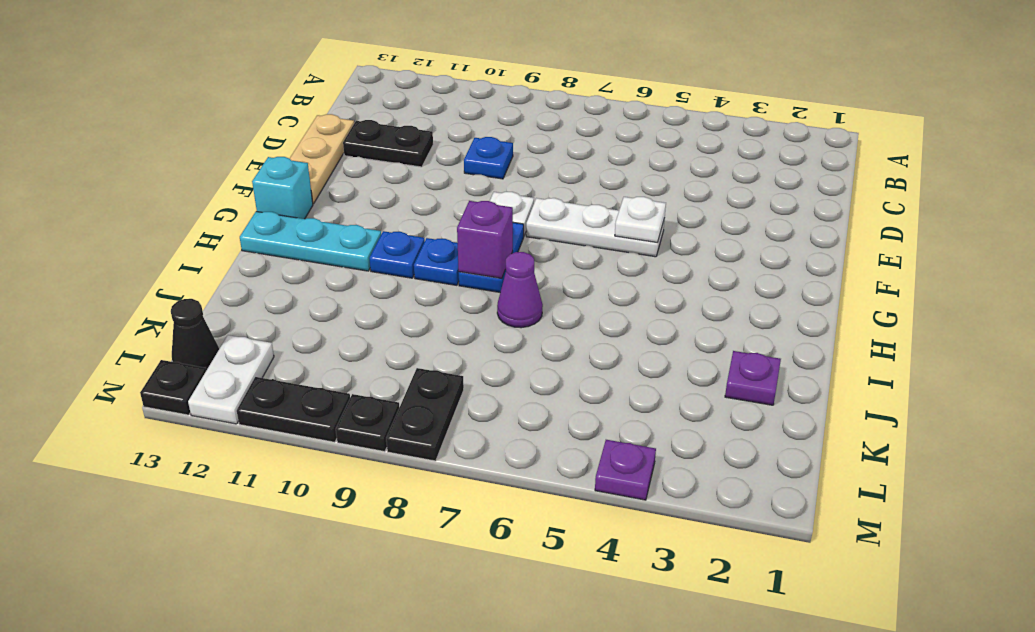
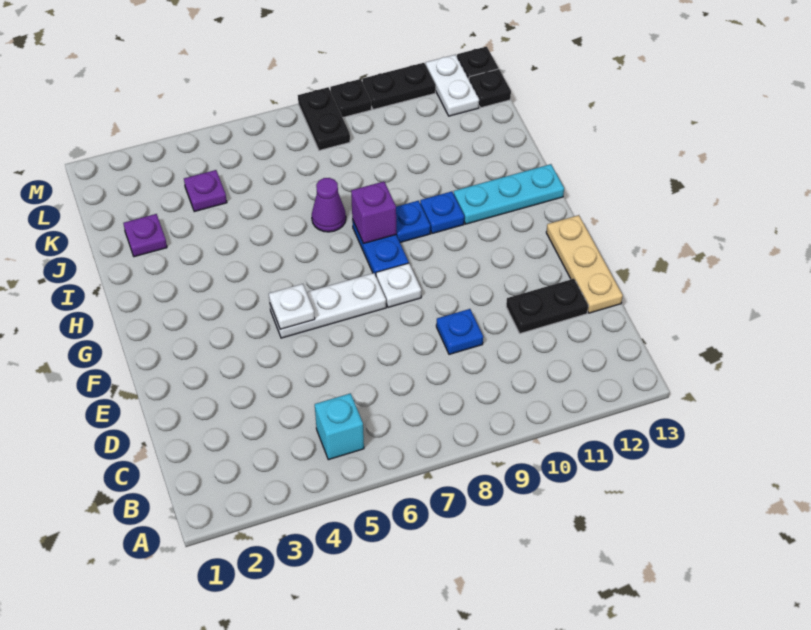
cyan 1x1 brick [252,157,313,219] -> cyan 1x1 brick moved to [315,393,364,460]
black 1x1 cone [171,299,219,370] -> black 1x1 plate [469,69,511,108]
purple 1x1 plate [595,440,656,500] -> purple 1x1 plate moved to [184,170,227,212]

